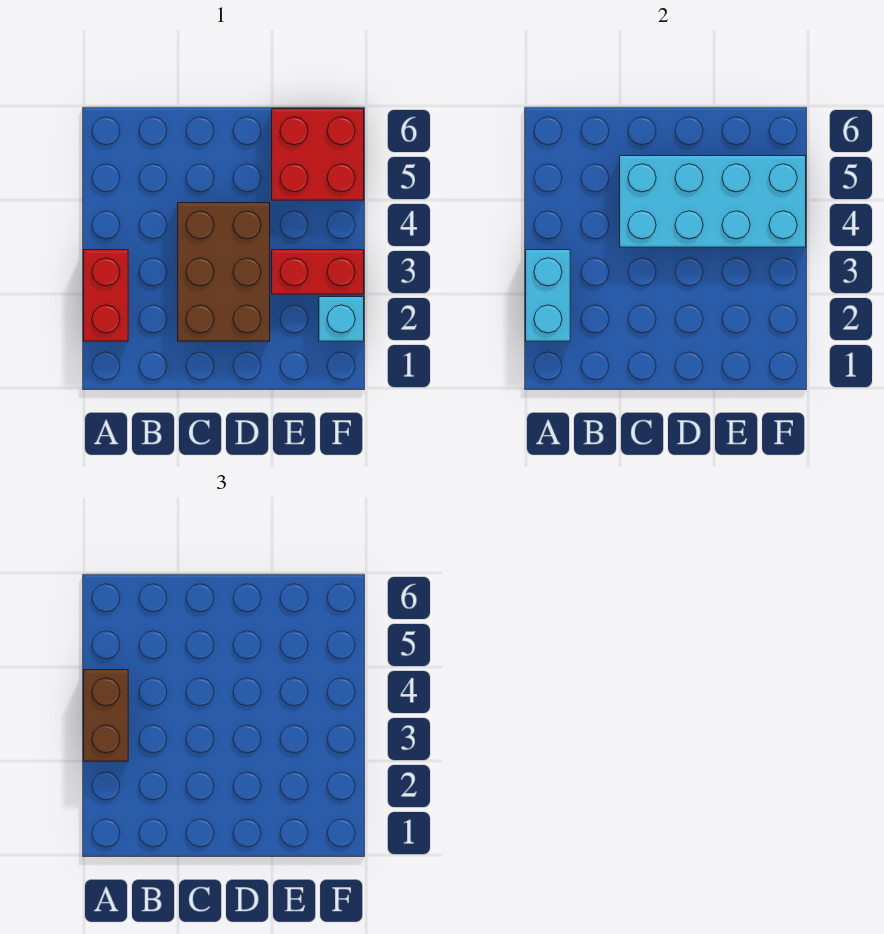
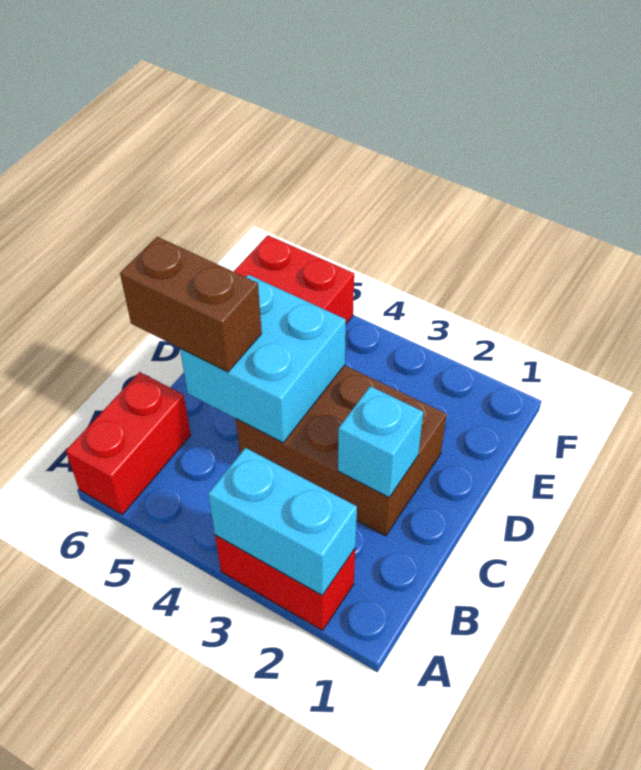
brown 1x2 brick [84,670,128,761] -> brown 1x2 brick moved to [120,237,262,372]
cyan 2x4 brick [620,156,806,247] -> cyan 2x2 brick [180,275,346,443]
red 1x2 brick [272,250,364,294] -> red 1x2 brick moved to [66,372,191,515]
cyan 1x1 brick [319,297,364,341] -> cyan 1x1 brick moved to [338,386,423,497]

